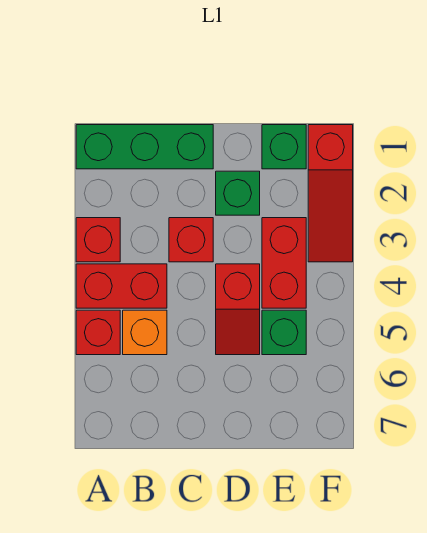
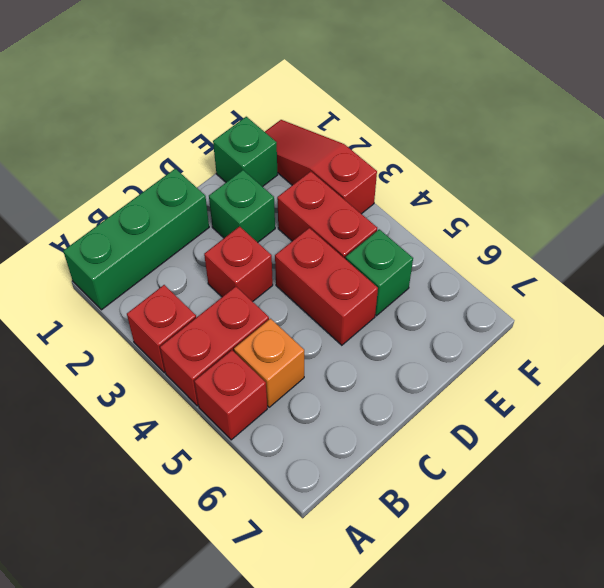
red 1x2 slope [216,264,260,355] -> red 1x2 brick [275,228,378,345]
red 1x3 slope [308,125,353,262] -> red 1x3 slope turned to [265,120,377,214]

